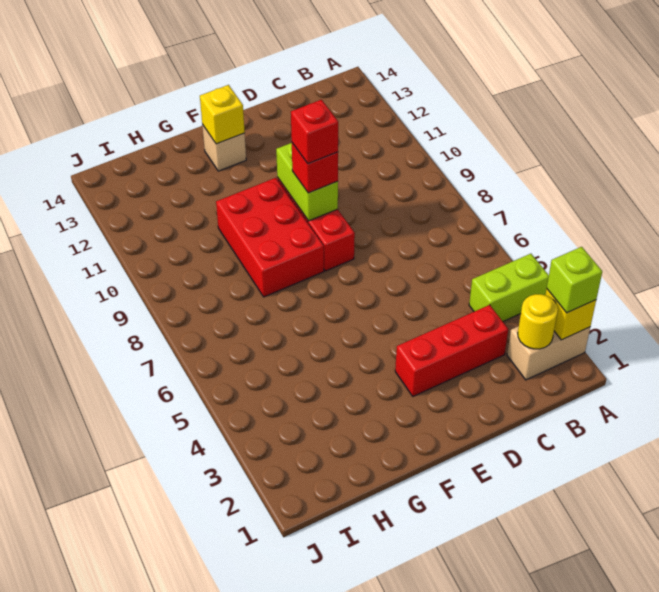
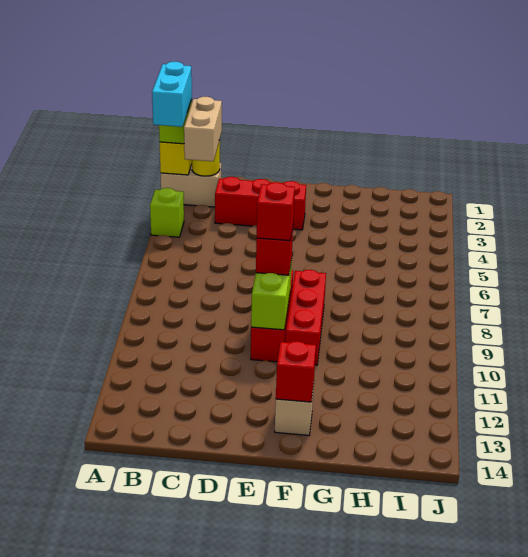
none -> cyan 1x2 brick [152,62,192,127]
lime 1x2 brick [469,254,549,321] -> lime 1x1 brick [150,188,184,237]
none -> tan 1x2 brick [184,97,222,161]
red 2x3 brick [216,178,324,297] -> red 1x3 brick [286,270,326,365]
yellow 1x1 brick [200,85,245,144] -> red 1x1 brick [276,341,316,402]

